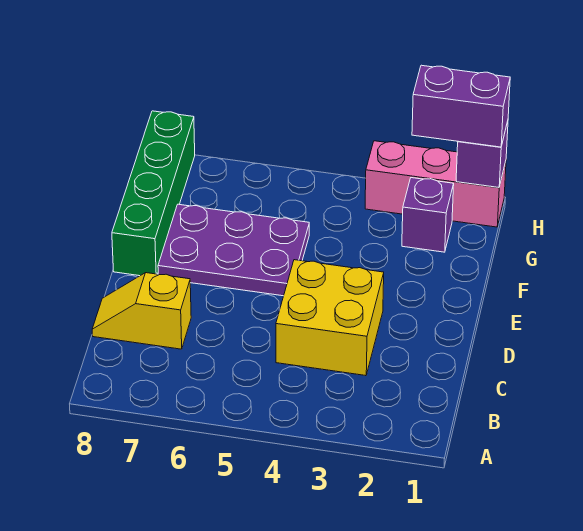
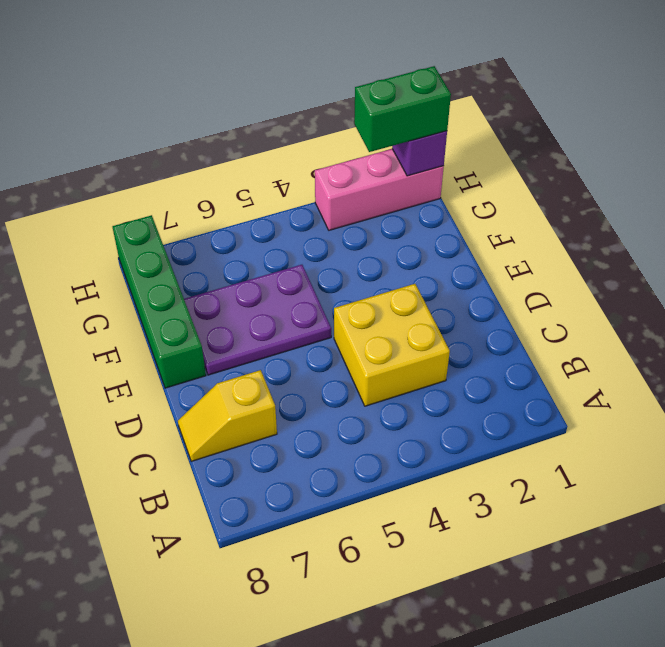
purple 1x1 brick [402,178,454,252] -> none
purple 1x2 brick [412,65,510,147] -> green 1x2 brick [354,66,451,152]

